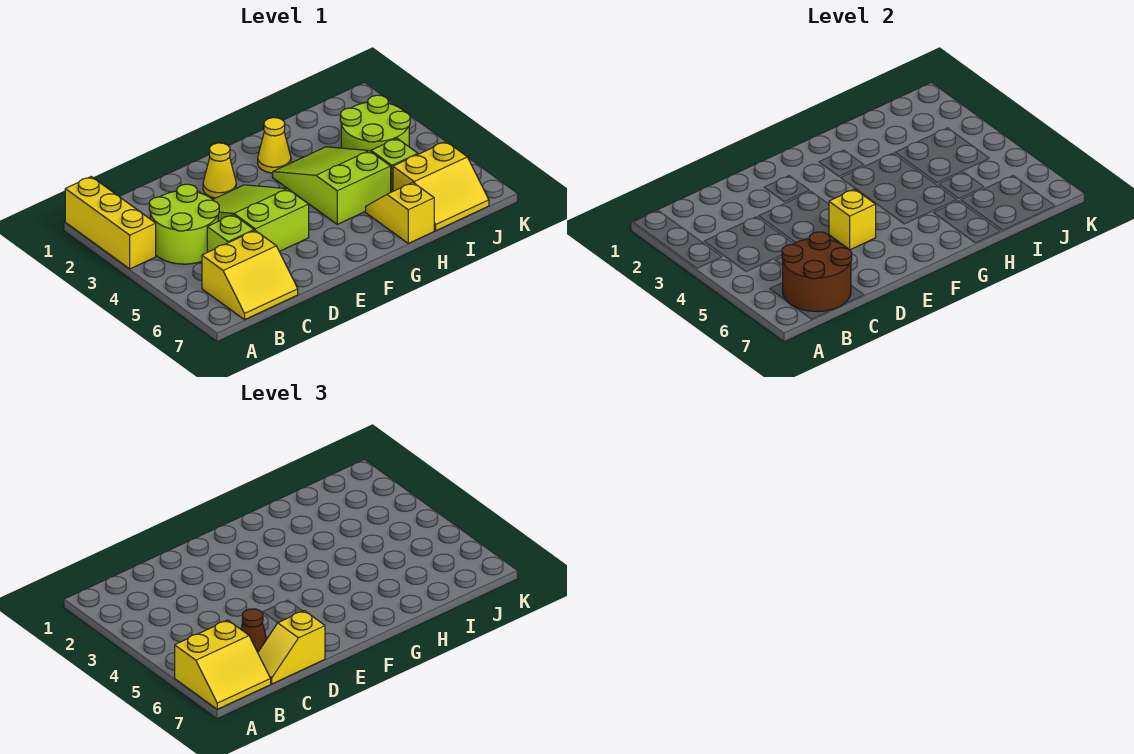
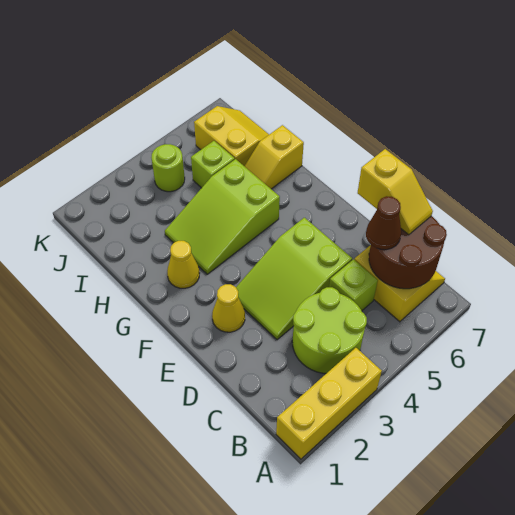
yellow 2x2 slope [175,620,271,709] -> none
yellow 1x1 brick [829,189,876,250] -> none
lime 2x2 round brick [340,95,410,151] -> lime 1x1 round brick [151,144,185,192]

